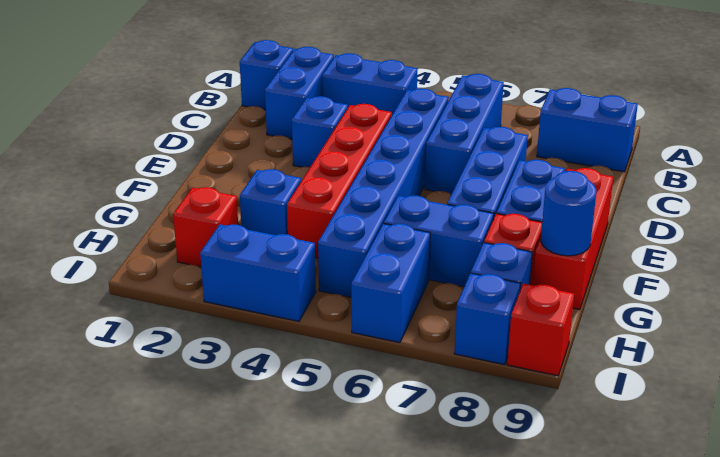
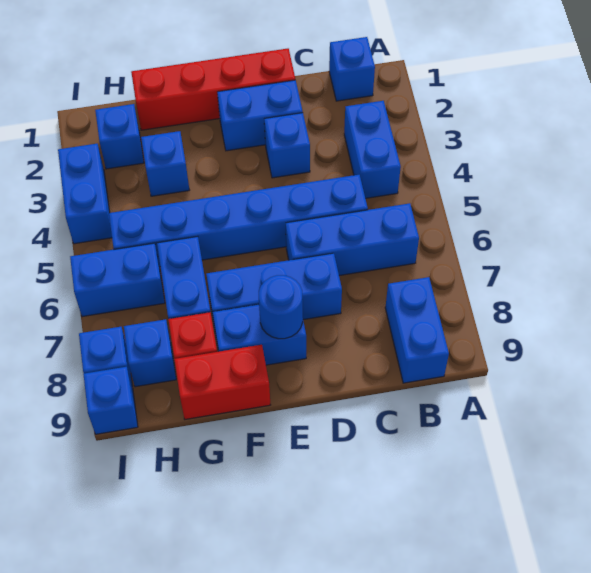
blue 1x2 brick [265,47,334,139] -> blue 1x2 brick moved to [217,80,303,151]
red 1x4 brick [287,104,392,258] -> red 1x4 brick moved to [131,49,295,130]
red 1x3 brick [533,168,613,310] -> red 1x2 brick [174,345,270,419]
blue 1x1 round brick [541,171,596,256] -> blue 1x1 round brick moved to [259,275,303,339]
red 1x1 brick [173,187,238,267] -> blue 1x1 brick [95,104,144,169]
red 1x1 brick [507,284,574,376] -> blue 1x1 brick [83,367,138,434]

